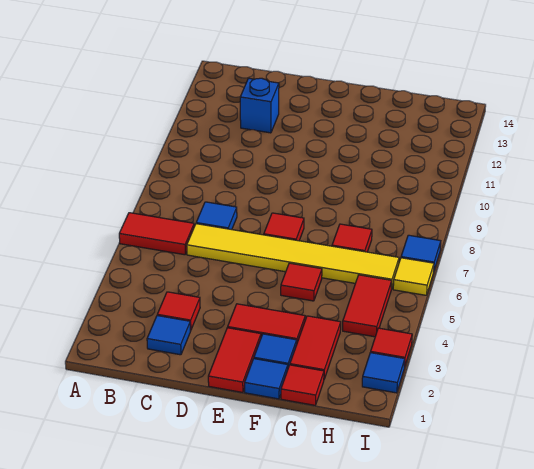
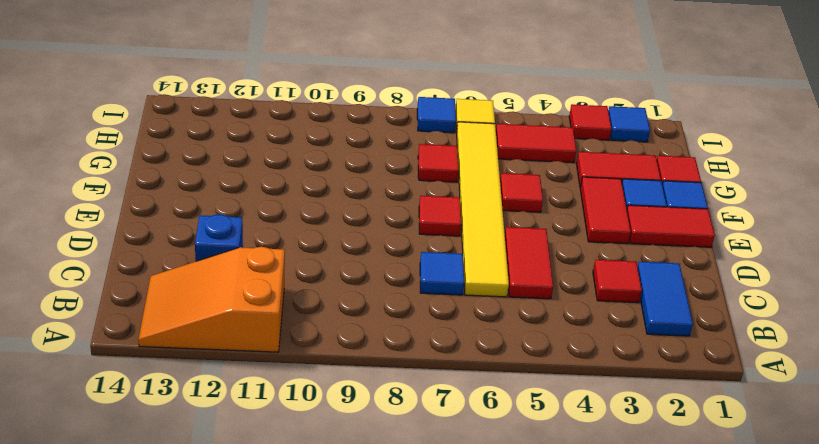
red 1x2 tile [119,213,194,255] -> red 1x2 tile moved to [505,227,553,299]
none -> orange 2x3 slope [138,247,285,352]
blue 1x1 tile [147,316,191,355] -> blue 1x2 tile [637,262,693,336]

